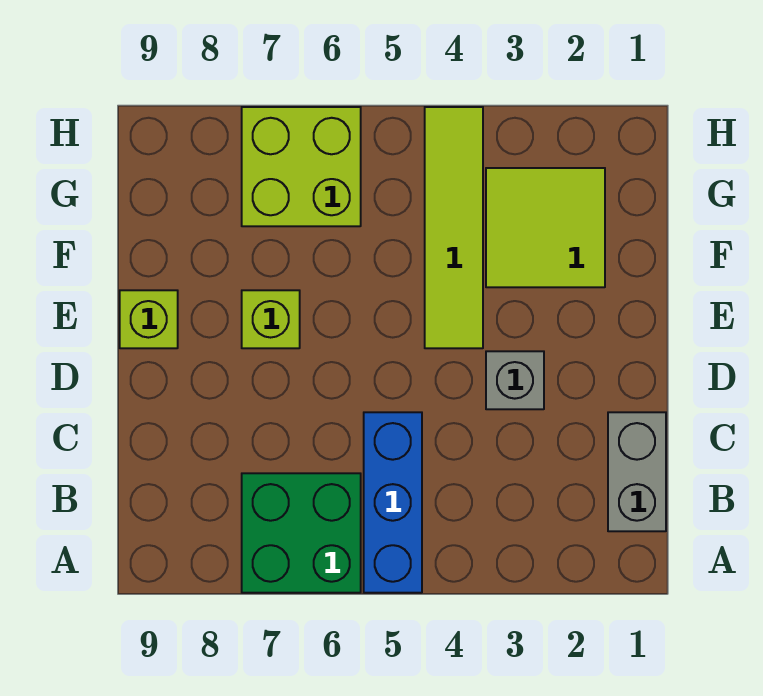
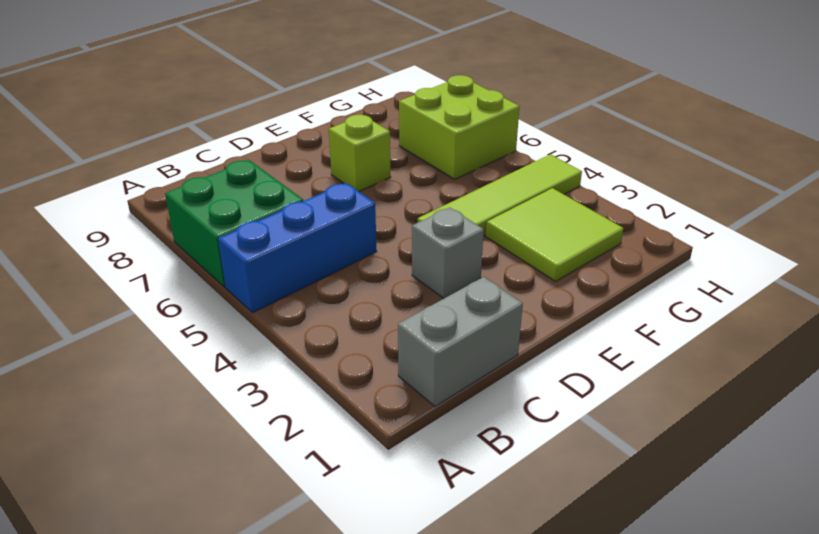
lime 1x1 brick [120,290,178,348] -> none

